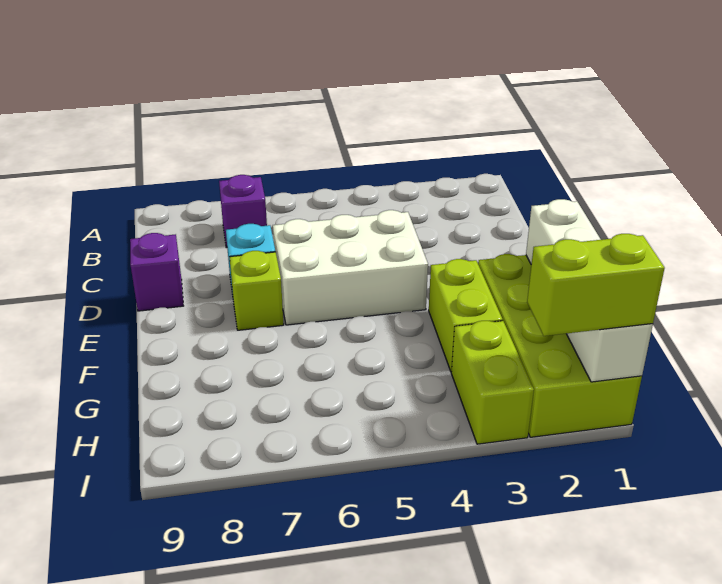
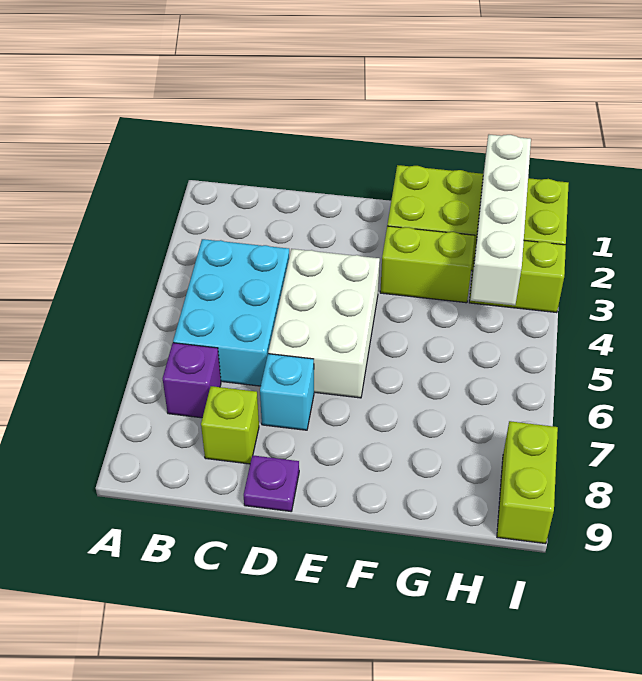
none -> cyan 2x3 brick [173,239,289,386]
purple 1x1 brick [130,233,183,311] -> purple 1x1 plate [244,455,299,511]
lime 1x1 brick [230,251,284,330] -> lime 1x1 brick moved to [201,386,259,464]
white 1x4 brick [526,199,653,382] -> white 1x4 brick turned to [470,135,531,305]
lime 1x2 brick [527,234,665,336] -> lime 1x2 brick moved to [497,421,558,544]

